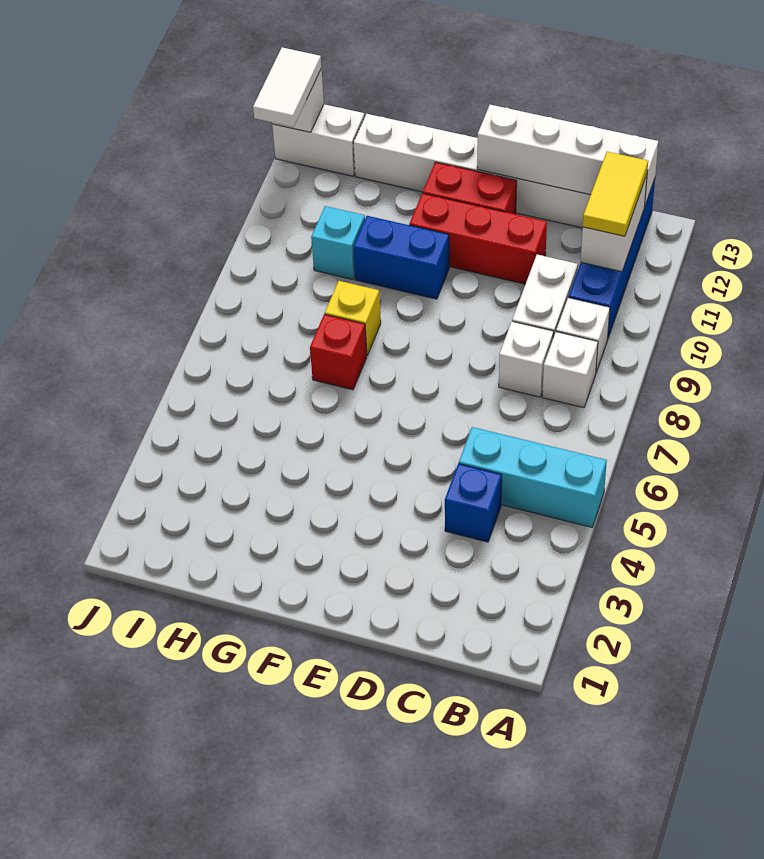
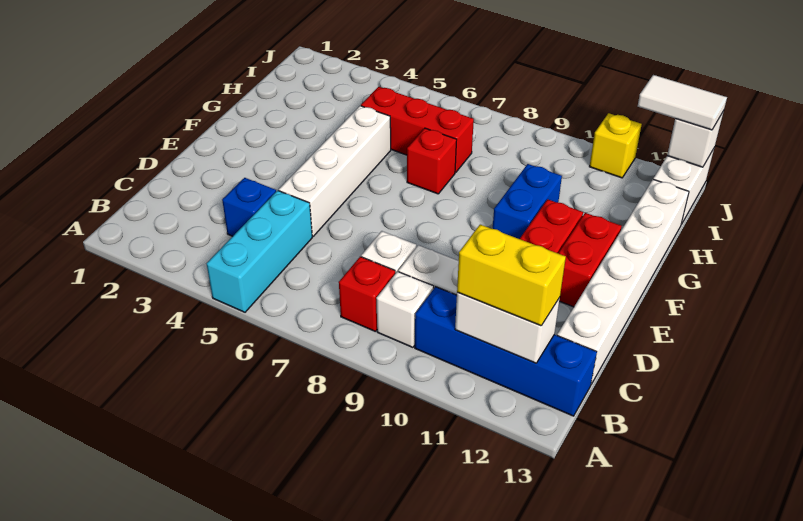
white 1x1 brick [542,332,598,408] -> red 1x1 brick [339,257,395,331]
yellow 1x2 tile [583,152,648,236] -> yellow 1x2 brick [457,225,566,326]
white 1x4 brick [477,105,658,207] -> white 1x4 brick moved to [279,106,391,236]
yellow 1x1 brick [325,281,381,355] -> yellow 1x1 brick moved to [589,113,642,178]
none -> red 1x3 brick [361,87,474,173]
cyan 1x1 brick [311,206,365,279] -> none

